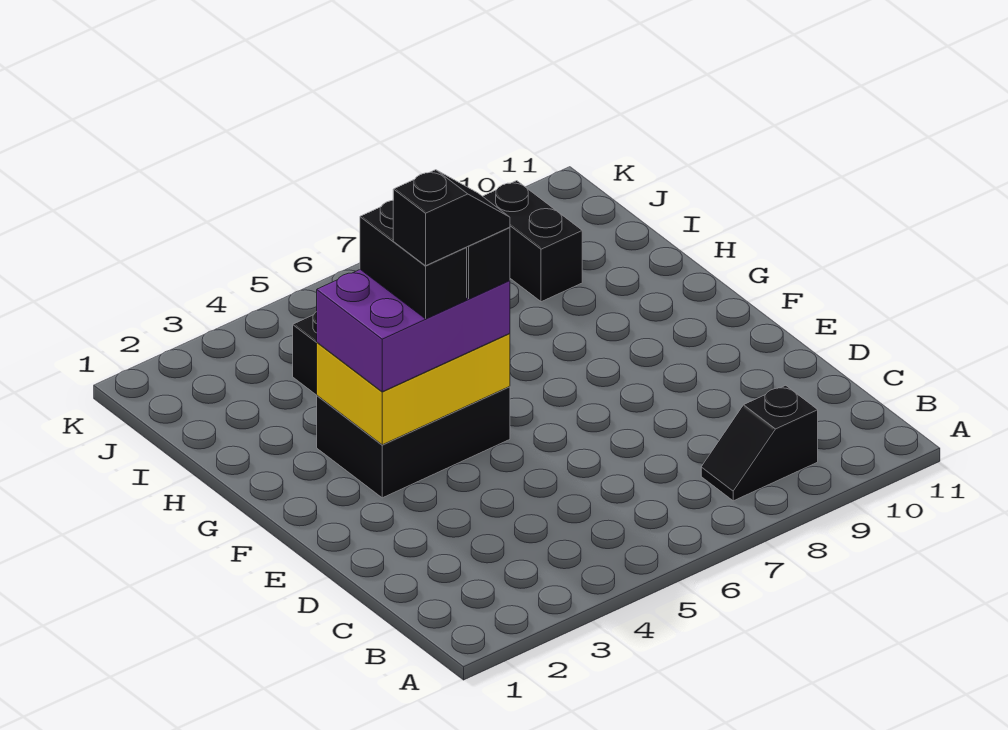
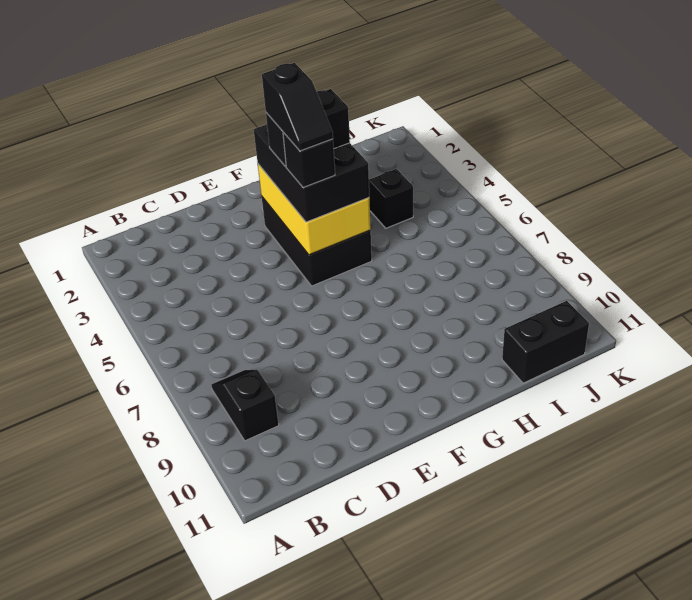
purple 2x3 brick [317,269,510,392] -> black 2x3 brick [254,124,369,222]
black 1x2 brick [483,181,582,302] -> black 1x2 brick moved to [502,301,589,383]

